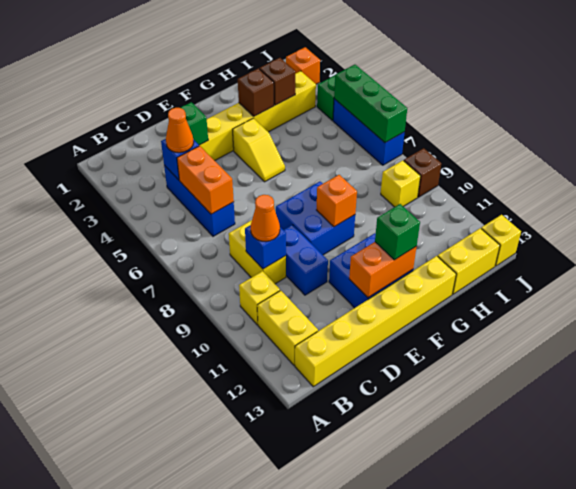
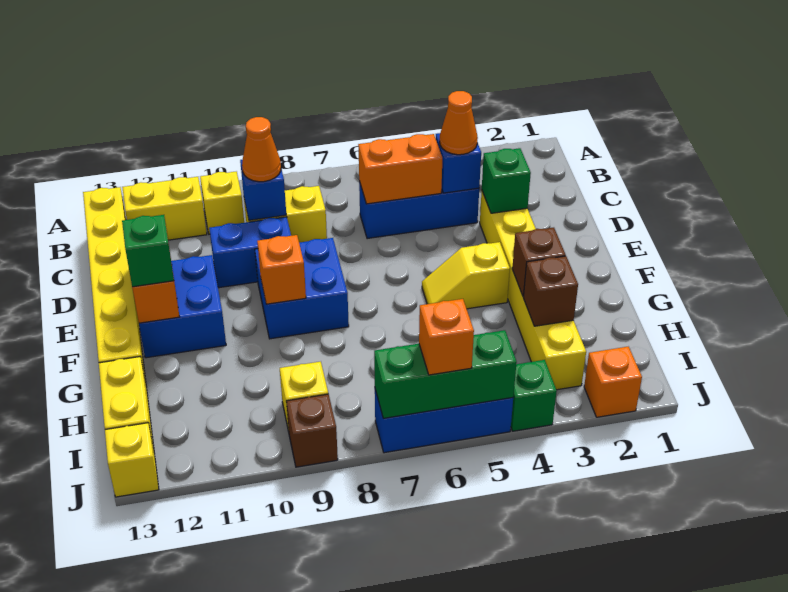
none -> orange 1x1 brick [419,299,474,375]

